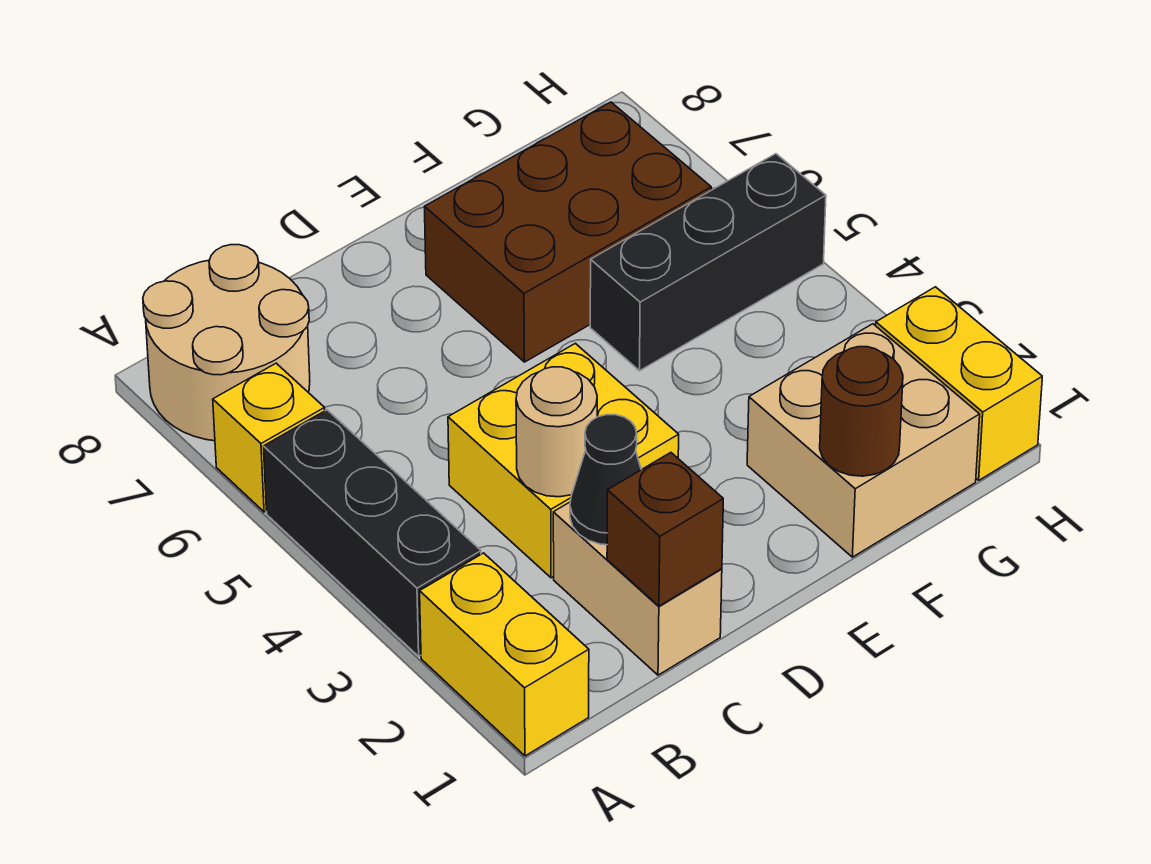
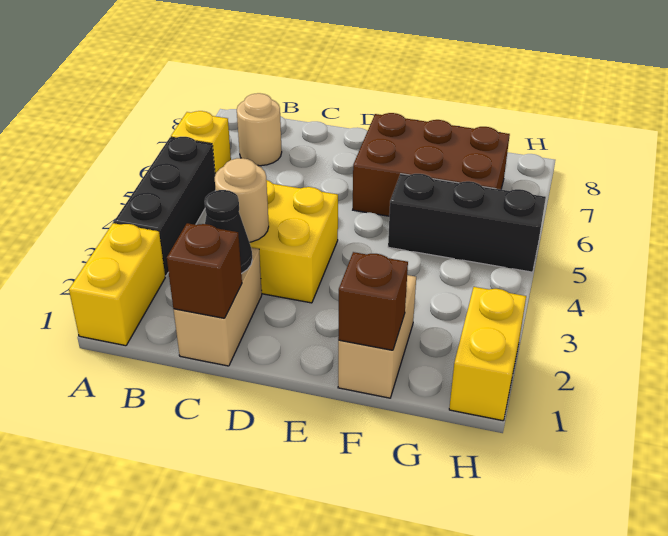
tan 2x2 round brick [143,245,310,441] -> tan 1x1 round brick [237,93,282,166]
tan 2x2 brick [747,324,980,557] -> tan 1x2 brick [338,275,416,398]
brown 1x1 round brick [820,347,903,476] -> brown 1x1 brick [338,252,408,350]

